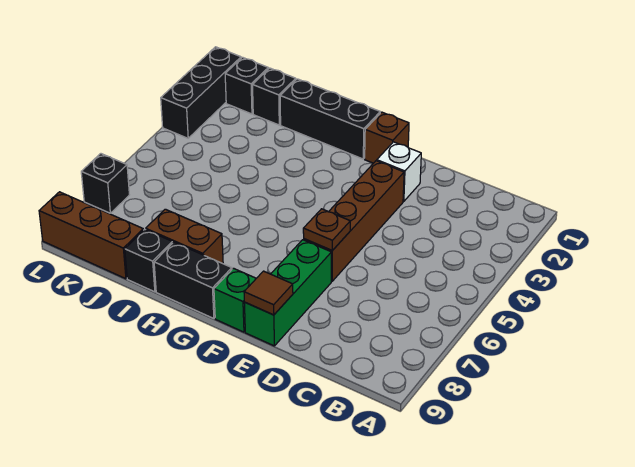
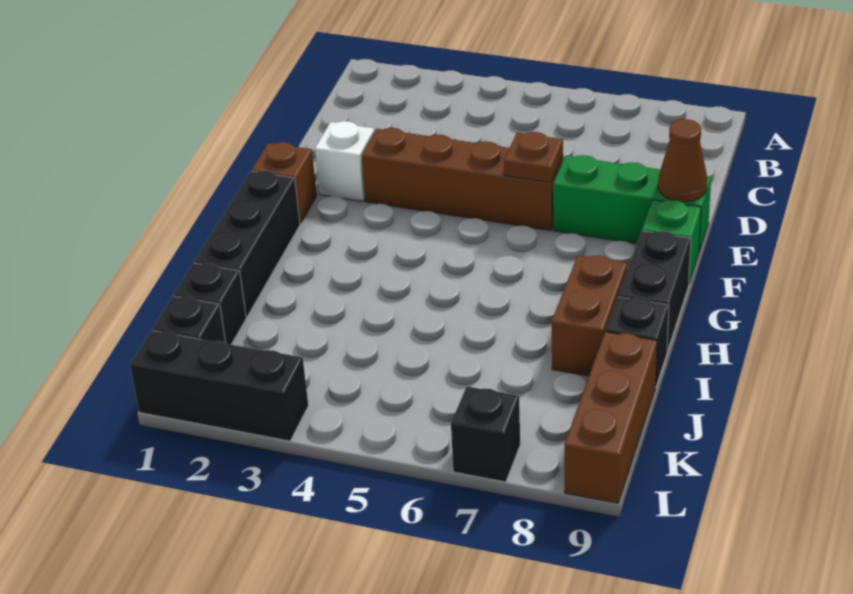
brown 1x1 tile [244,271,293,315] -> brown 1x1 cone [658,119,707,202]

